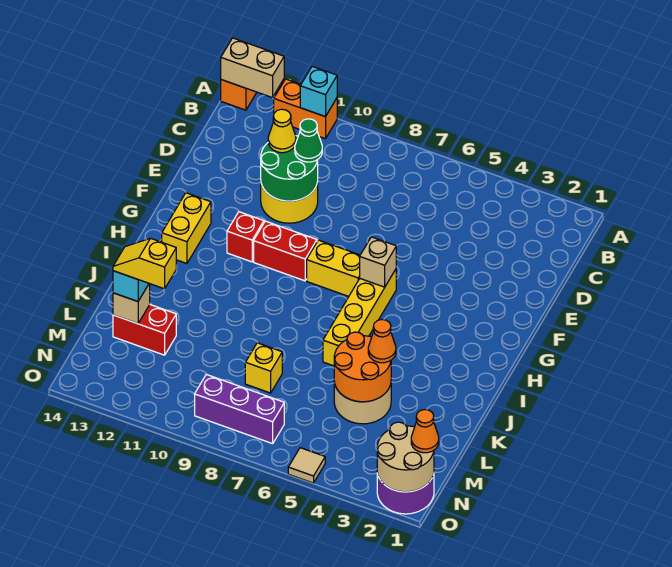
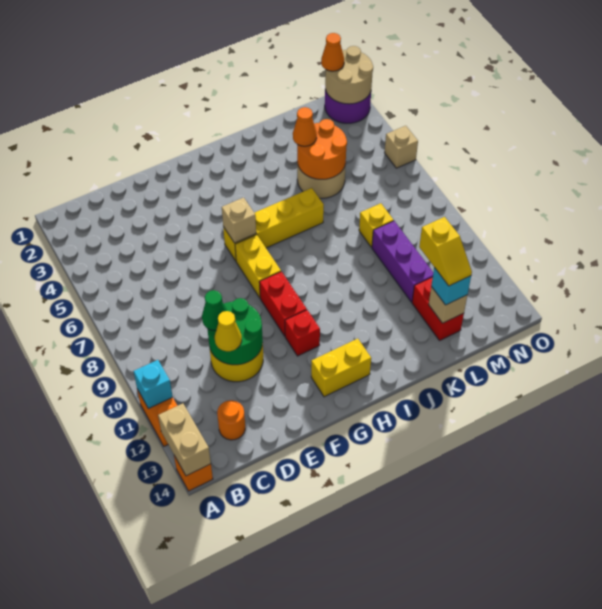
none -> orange 1x1 round brick [217,400,245,440]
purple 1x3 brick [195,374,284,444] -> purple 1x3 brick moved to [372,221,433,302]
tan 1x1 tile [288,448,325,483] -> tan 1x1 brick [385,126,418,168]

